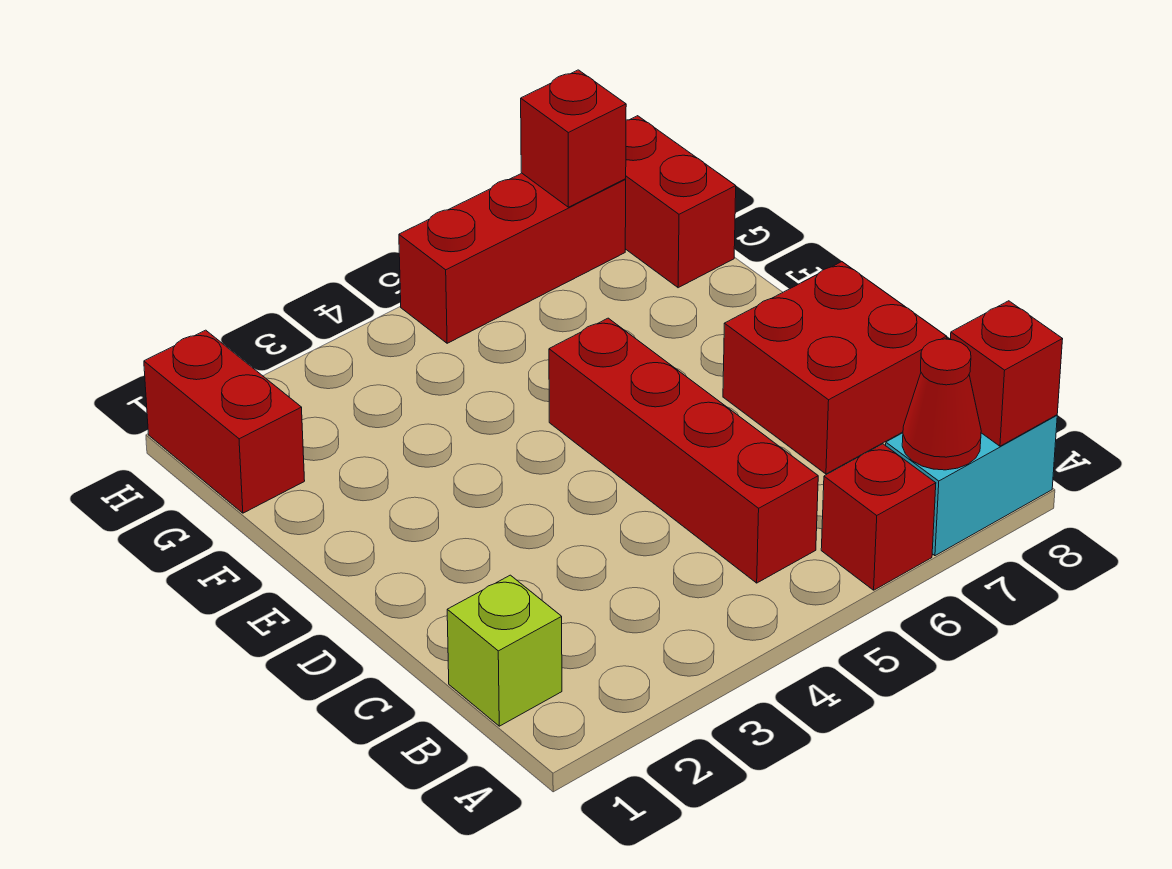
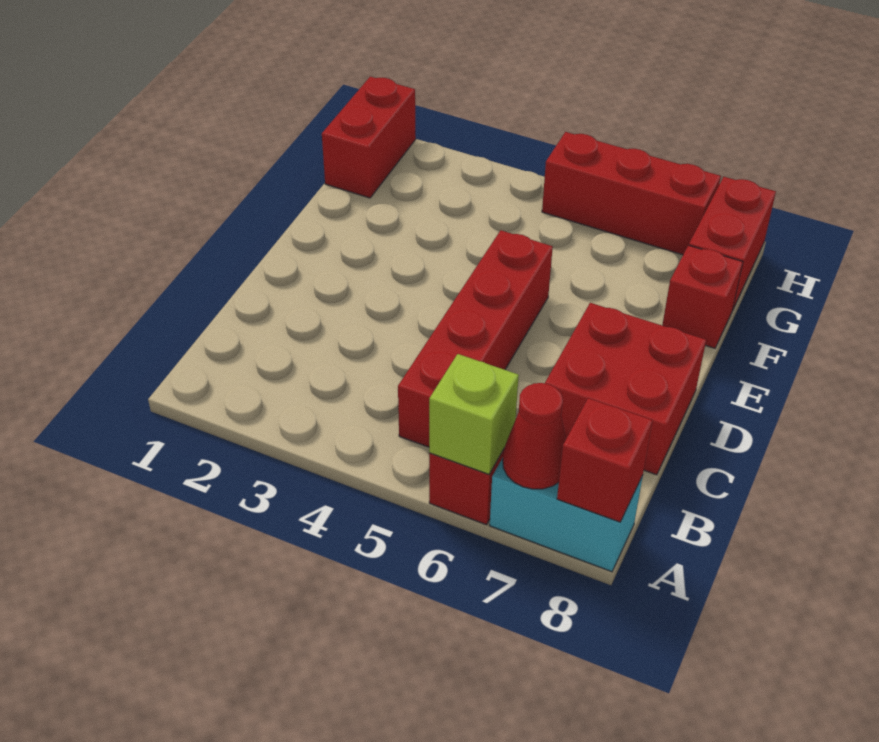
lime 1x1 brick [447,575,562,726] -> lime 1x1 brick moved to [429,354,519,474]
red 1x1 brick [521,70,626,207] -> red 1x1 brick moved to [662,245,743,348]

